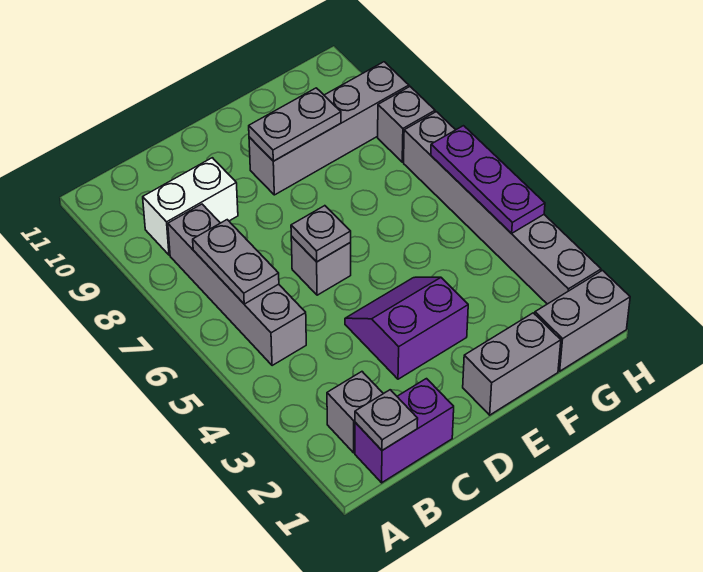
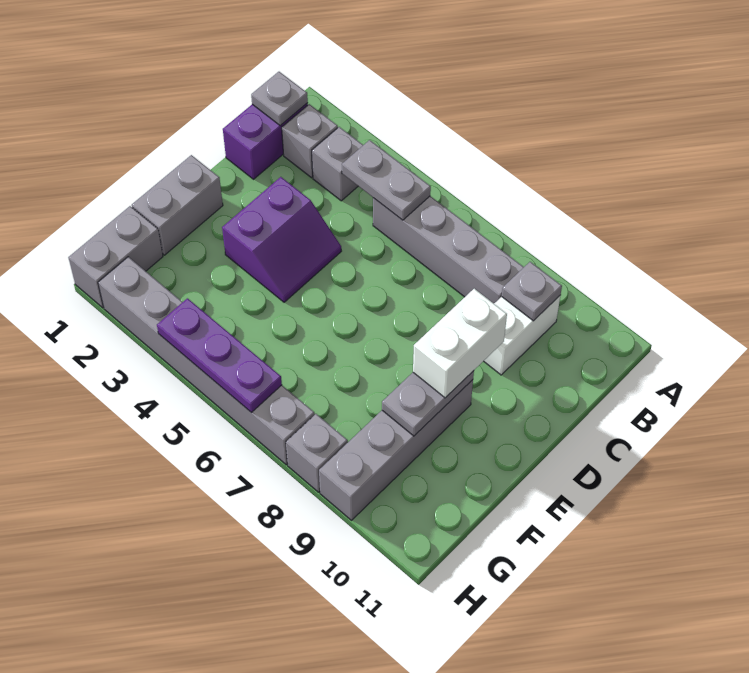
grey 1x2 plate [193,220,279,304] -> grey 1x2 plate moved to [342,140,431,220]
grey 1x1 brick [291,237,351,295] -> grey 1x1 brick moved to [312,127,363,201]
grey 1x1 plate [291,206,351,262] -> grey 1x1 plate moved to [502,262,562,321]
none -> white 1x2 brick [413,289,507,398]

